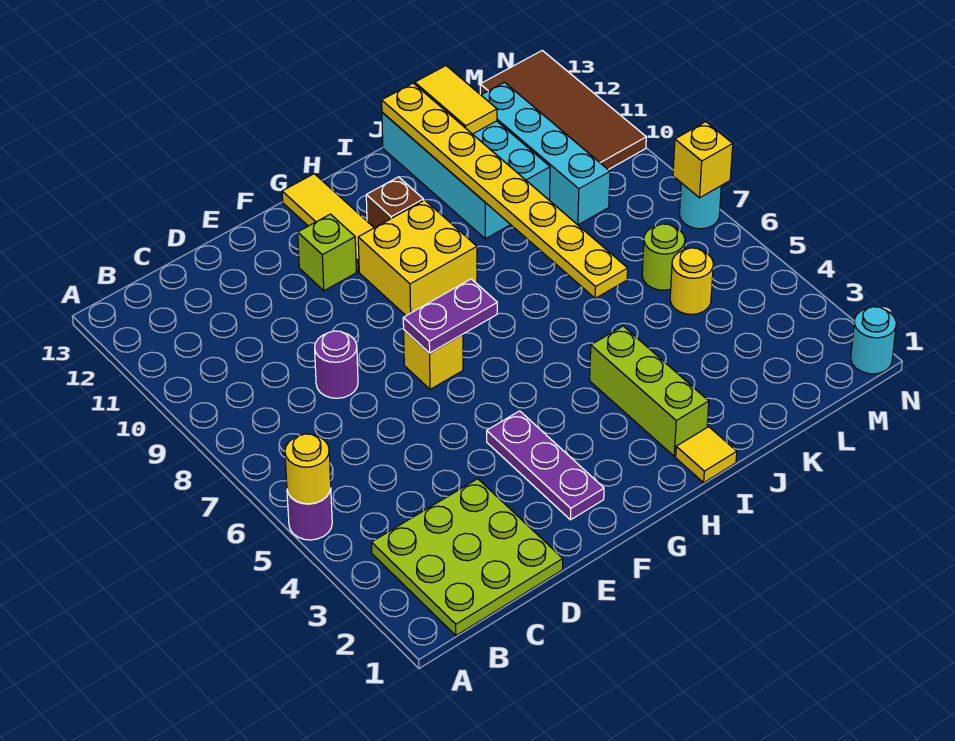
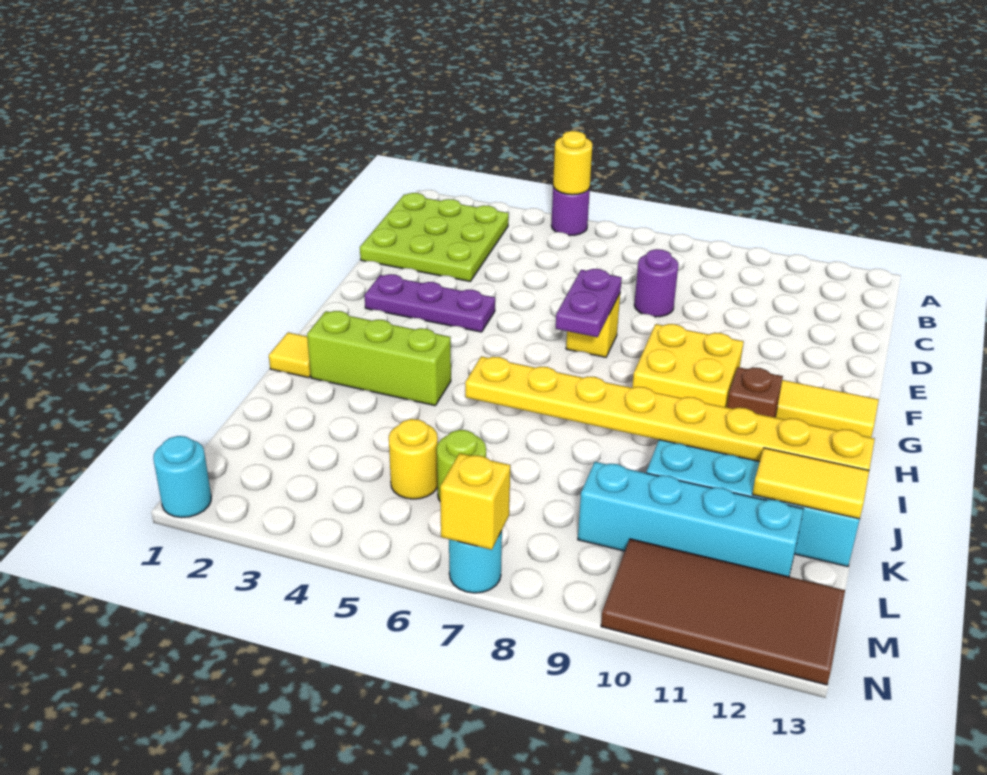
lime 1x1 brick [298,214,356,291] -> none

